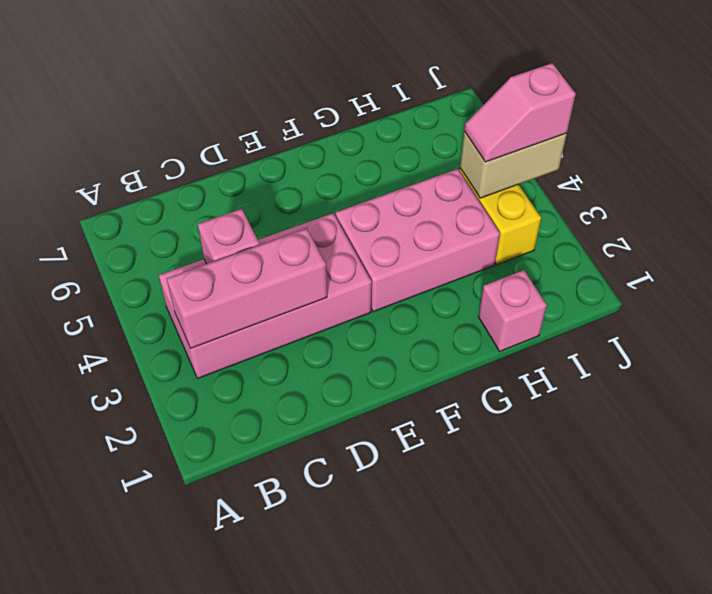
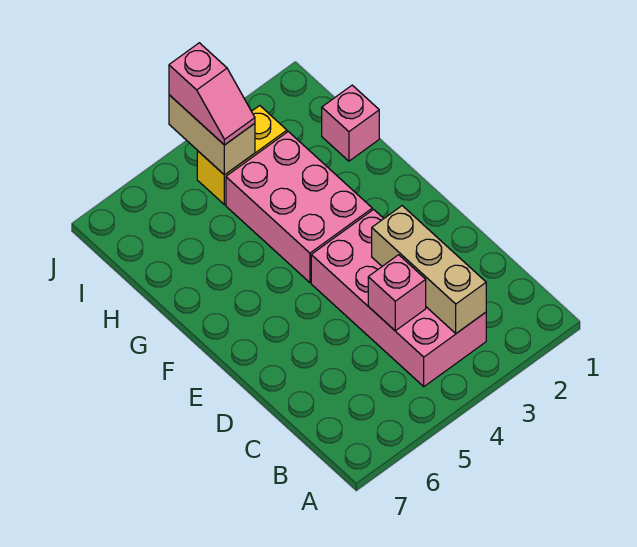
pink 1x3 brick [167,228,327,348] -> tan 1x3 brick [372,206,486,333]

